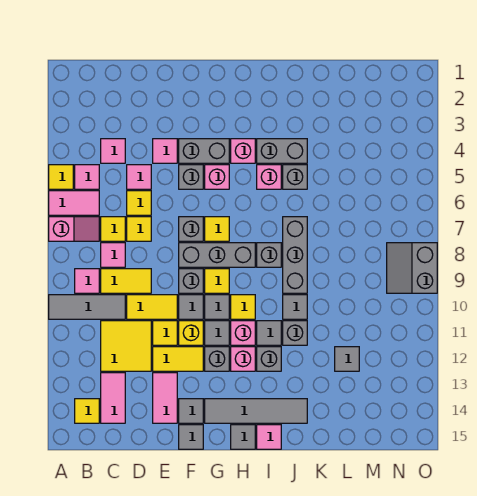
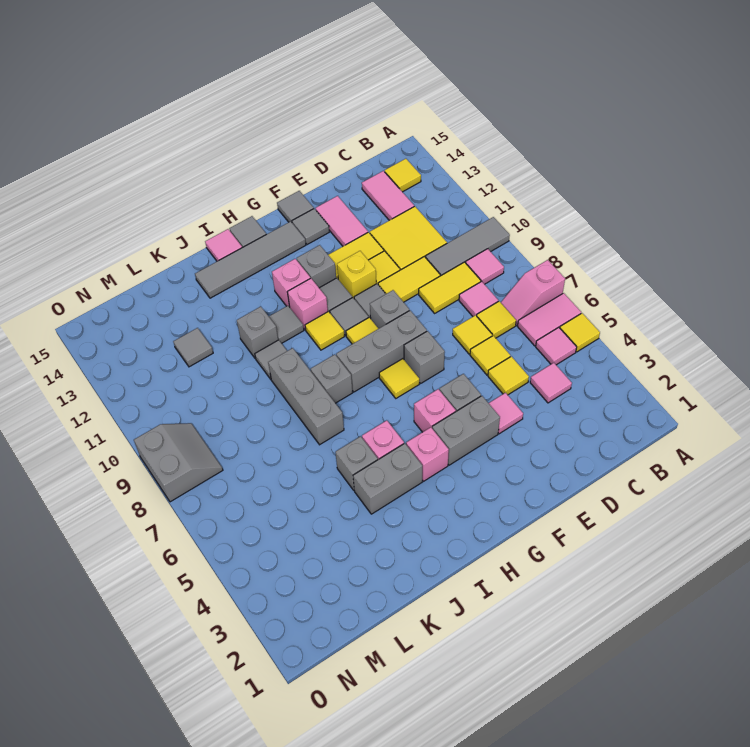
pink 1x1 tile [127,165,151,189] -> yellow 1x1 tile [488,356,529,395]
grey 1x1 brick [257,347,281,371] -> none

